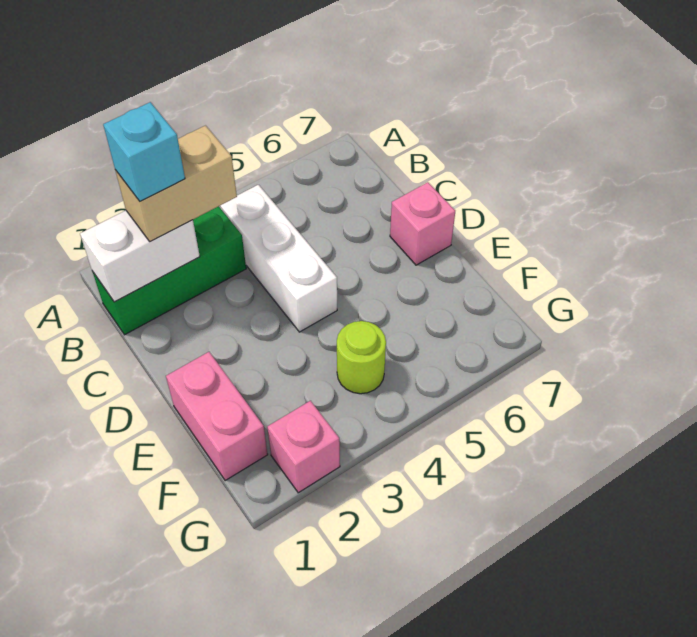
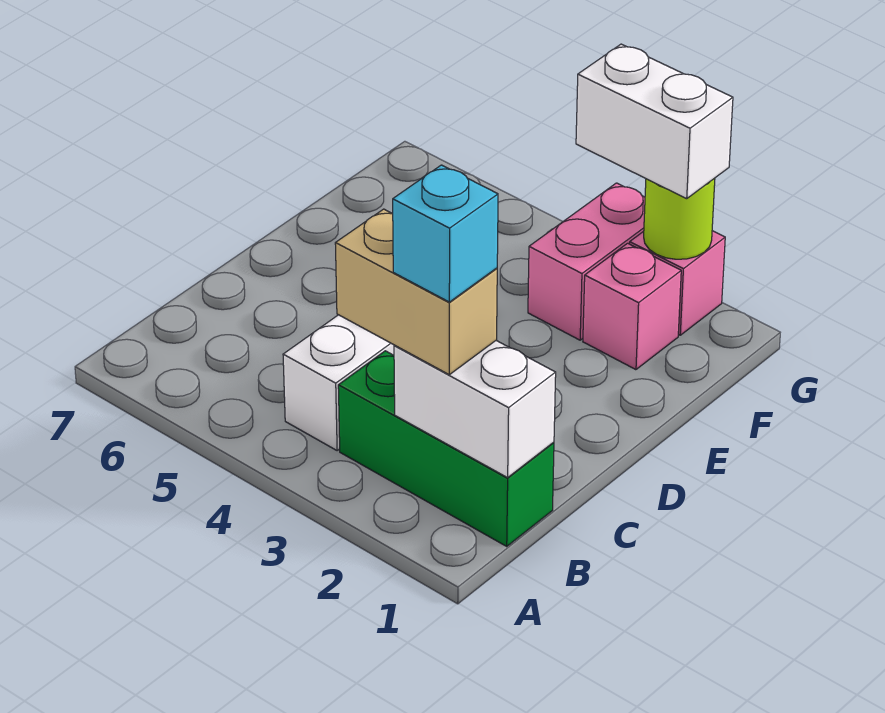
pink 1x1 brick [390,182,455,265] -> pink 1x1 brick moved to [583,243,681,370]
pink 1x2 brick [166,352,268,481] -> pink 1x2 brick moved to [528,183,645,340]
lime 1x1 round brick [337,321,386,394] -> lime 1x1 round brick moved to [644,178,715,259]
none -> white 1x2 brick [576,44,733,199]

